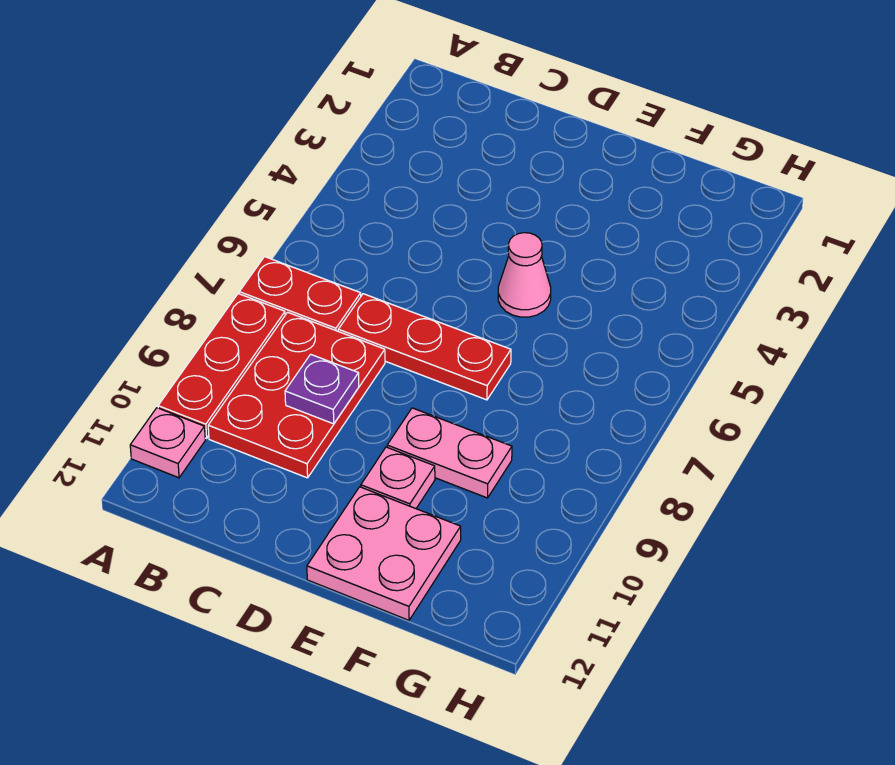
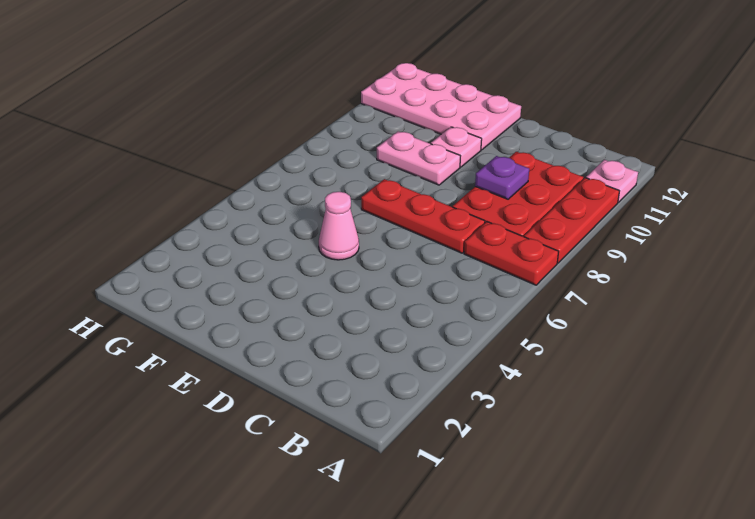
pink 2x2 plate [307,487,461,620] -> pink 2x4 plate [361,63,521,150]

